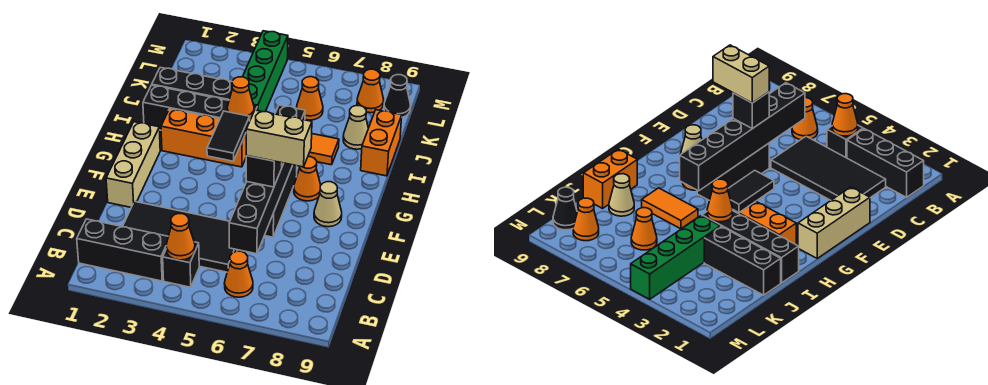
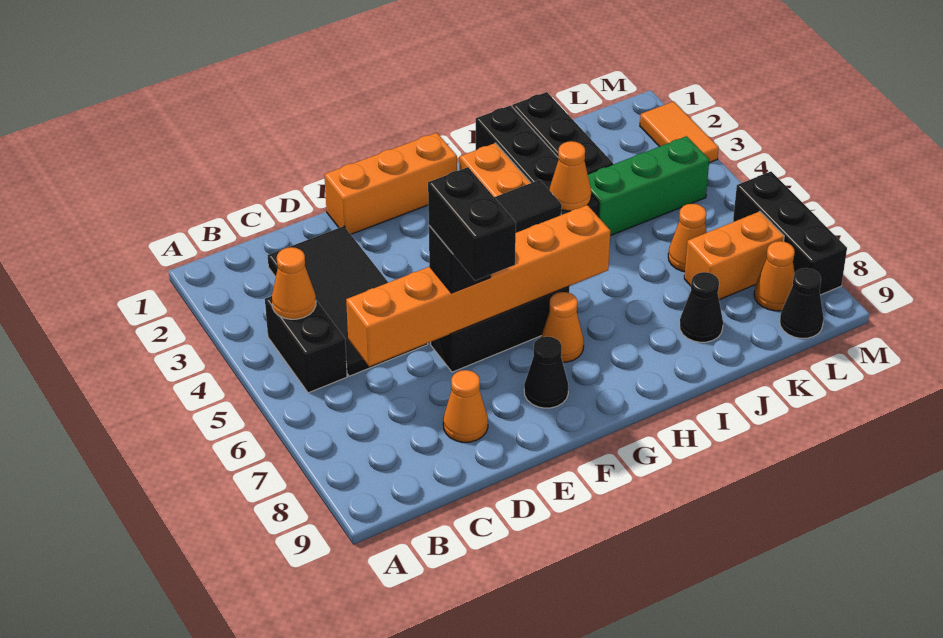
black 1x3 brick [77,219,168,281] -> black 1x3 brick moved to [733,172,847,295]
black 1x1 brick [163,242,199,287] -> black 1x2 brick [265,296,347,393]
orange 1x1 cone [224,251,253,297] -> orange 1x1 cone moved to [443,370,488,442]
black 1x6 brick [229,105,305,254] -> orange 1x6 brick [346,205,610,367]
tan 1x3 brick [106,122,160,207] -> orange 1x3 brick [324,133,457,234]
tan 1x2 brick [246,110,312,167] -> black 1x2 brick [428,167,516,281]
tan 1x1 cone [314,182,342,227] -> black 1x1 cone [524,337,568,408]
orange 1x2 tile [308,134,339,165] -> orange 1x2 tile moved to [640,101,719,163]
orange 1x2 brick [361,110,402,176] -> orange 1x2 brick moved to [684,211,784,300]
green 1x4 brick [243,31,288,112] -> green 1x3 brick [588,136,709,236]
tan 1x1 cone [343,106,368,149] -> black 1x1 cone [680,272,723,342]

